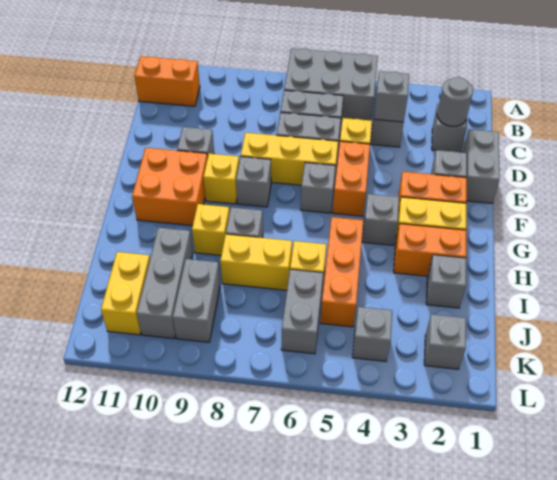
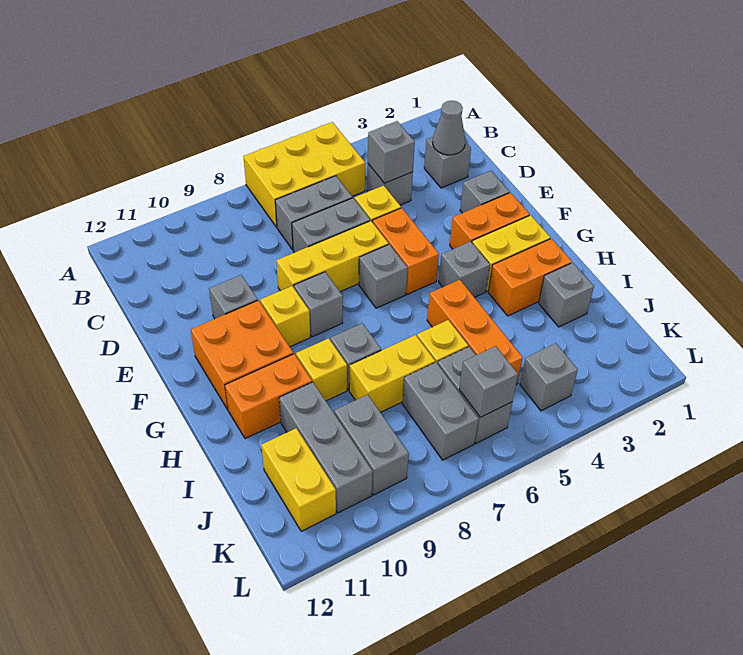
grey 2x3 brick [284,48,378,121] -> yellow 2x3 brick [243,122,365,227]
orange 1x2 brick [135,56,200,106] -> orange 1x2 brick moved to [225,354,312,439]
grey 1x1 round brick [437,77,473,126] -> grey 1x1 cone [433,100,465,155]
grey 1x2 brick [463,129,500,203] -> grey 1x2 brick moved to [402,363,478,460]
grey 1x1 brick [424,314,466,369] -> grey 1x1 brick moved to [459,346,518,417]

